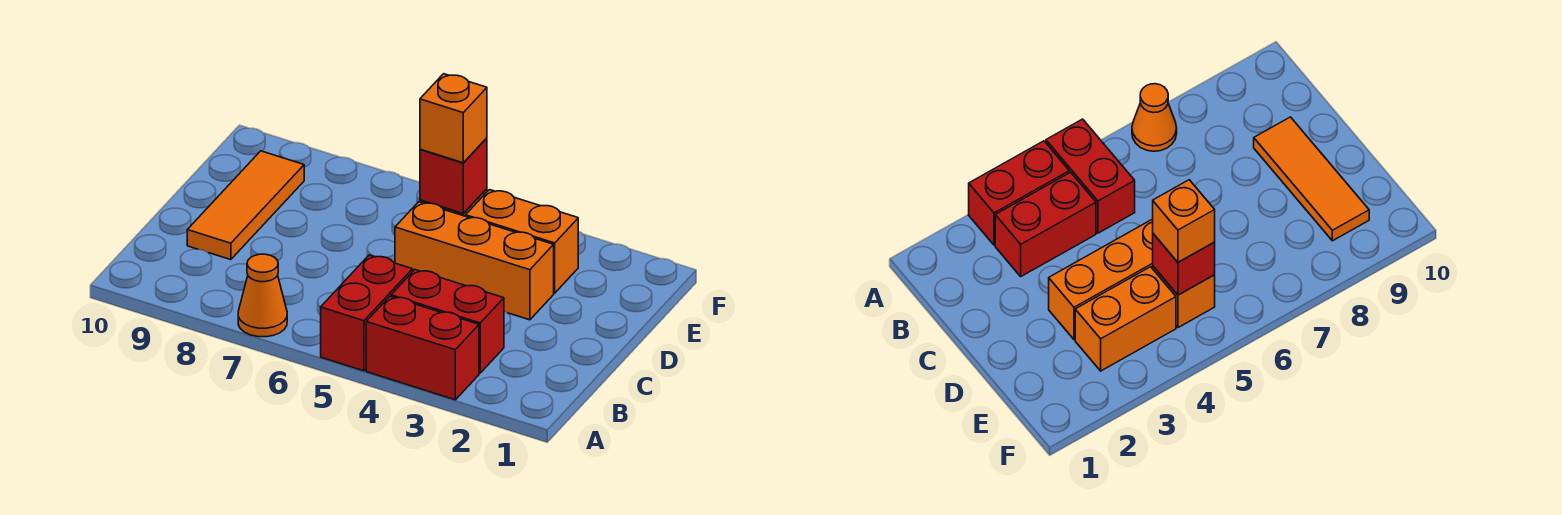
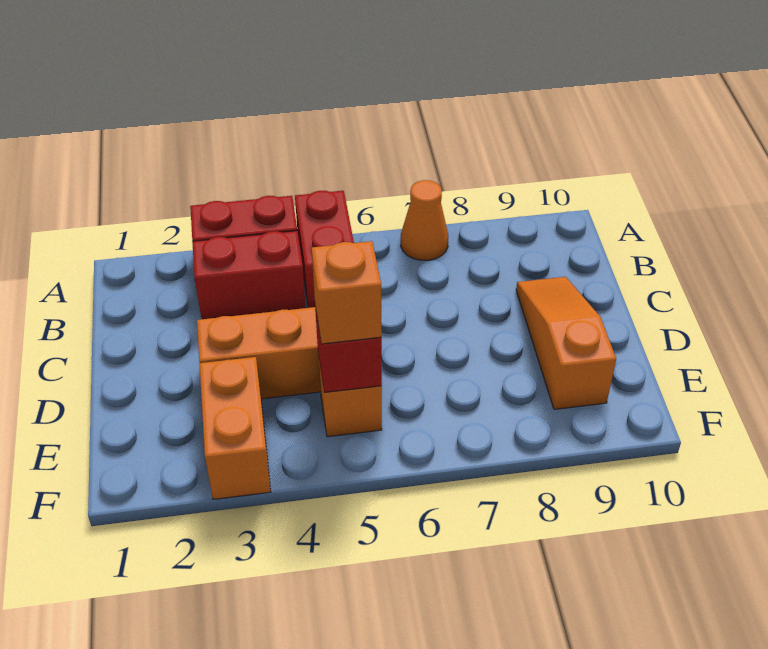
orange 1x3 tile [187,151,304,260] -> orange 1x3 slope [516,277,616,409]
orange 1x2 brick [466,190,578,293] -> orange 1x2 brick turned to [199,357,271,499]

